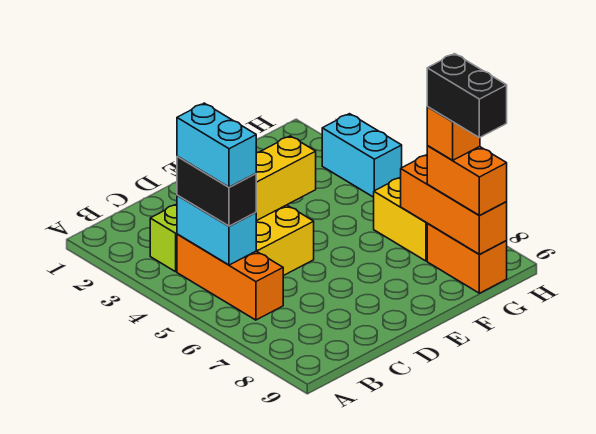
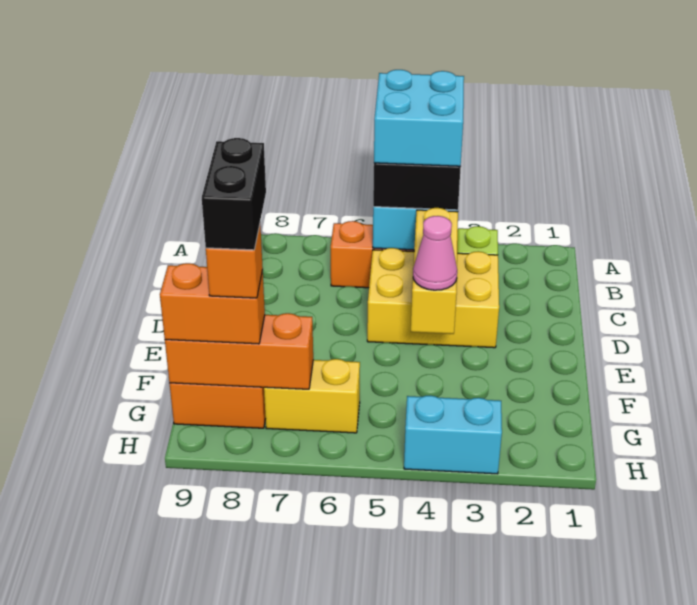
cyan 1x2 brick [177,103,256,187] -> cyan 2x2 brick [374,70,464,166]
none -> pink 1x1 cone [413,216,457,290]
black 1x2 brick [427,54,507,138] -> black 1x2 brick turned to [202,138,266,250]

